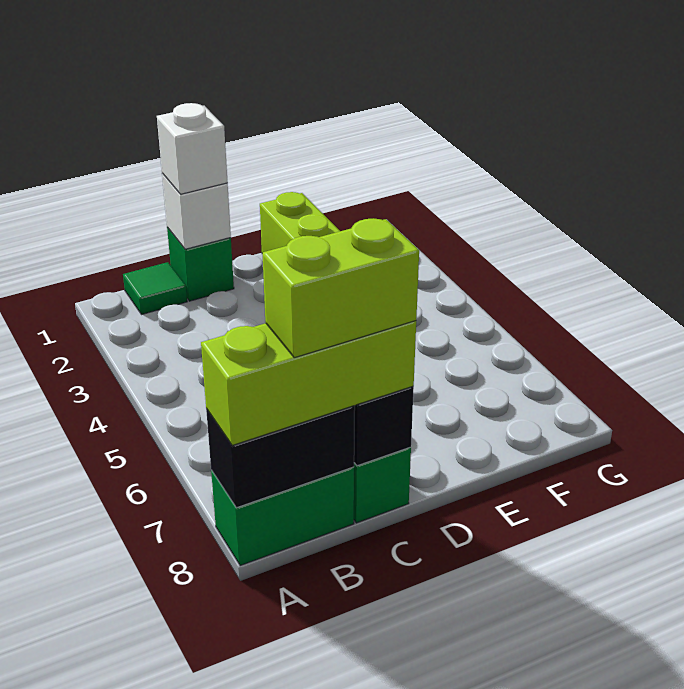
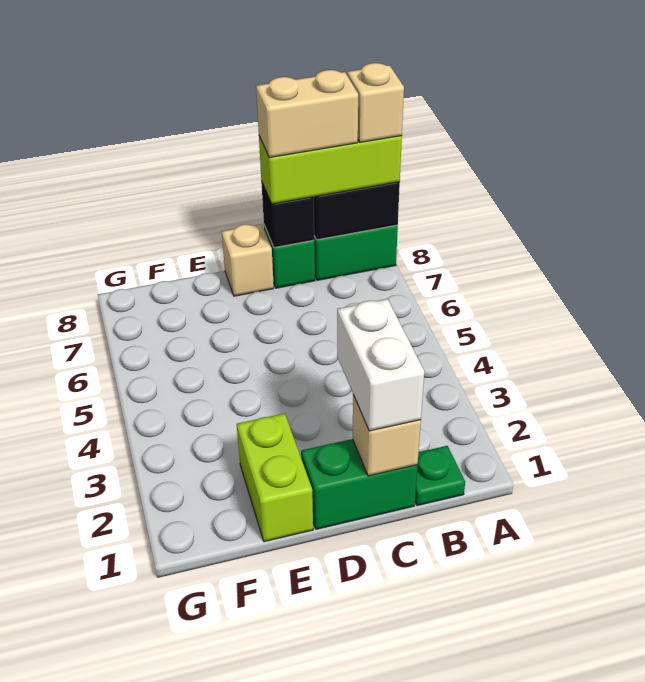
none -> tan 1x1 brick [347,63,404,143]
green 1x1 tile [123,262,187,315] -> green 1x1 plate [415,446,465,506]
lime 1x2 brick [262,218,419,358] -> tan 1x2 brick [256,70,358,158]
green 1x1 brick [167,227,234,301] -> green 1x2 brick [301,439,418,529]
white 1x1 brick [162,173,231,249] -> tan 1x1 brick [353,395,421,476]
white 1x1 brick [157,103,228,194] -> white 1x2 brick [337,299,424,431]
none -> tan 1x1 brick [222,224,274,296]

